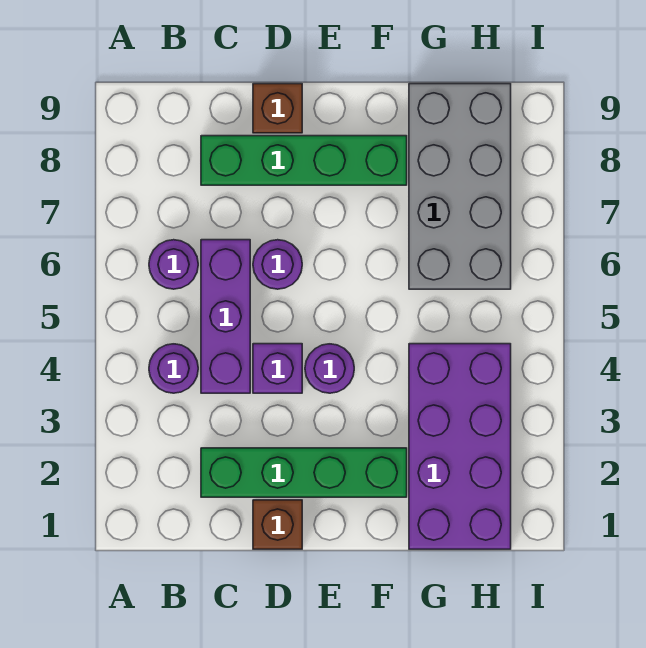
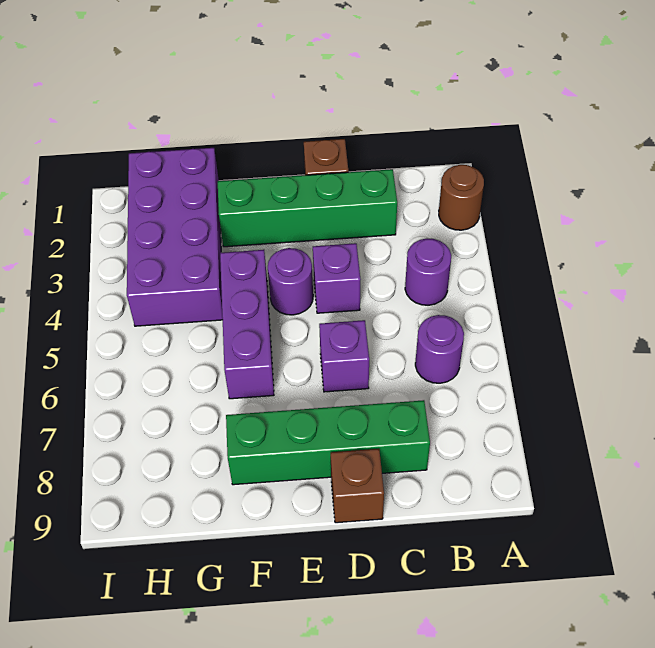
none -> brown 1x1 round brick [439,165,484,230]
purple 1x3 brick [201,240,250,393] -> purple 1x3 brick moved to [220,250,274,399]
purple 1x1 round brick [253,240,302,289] -> purple 1x1 brick [319,320,369,392]
grey 2x4 brick [409,84,511,289] -> none

